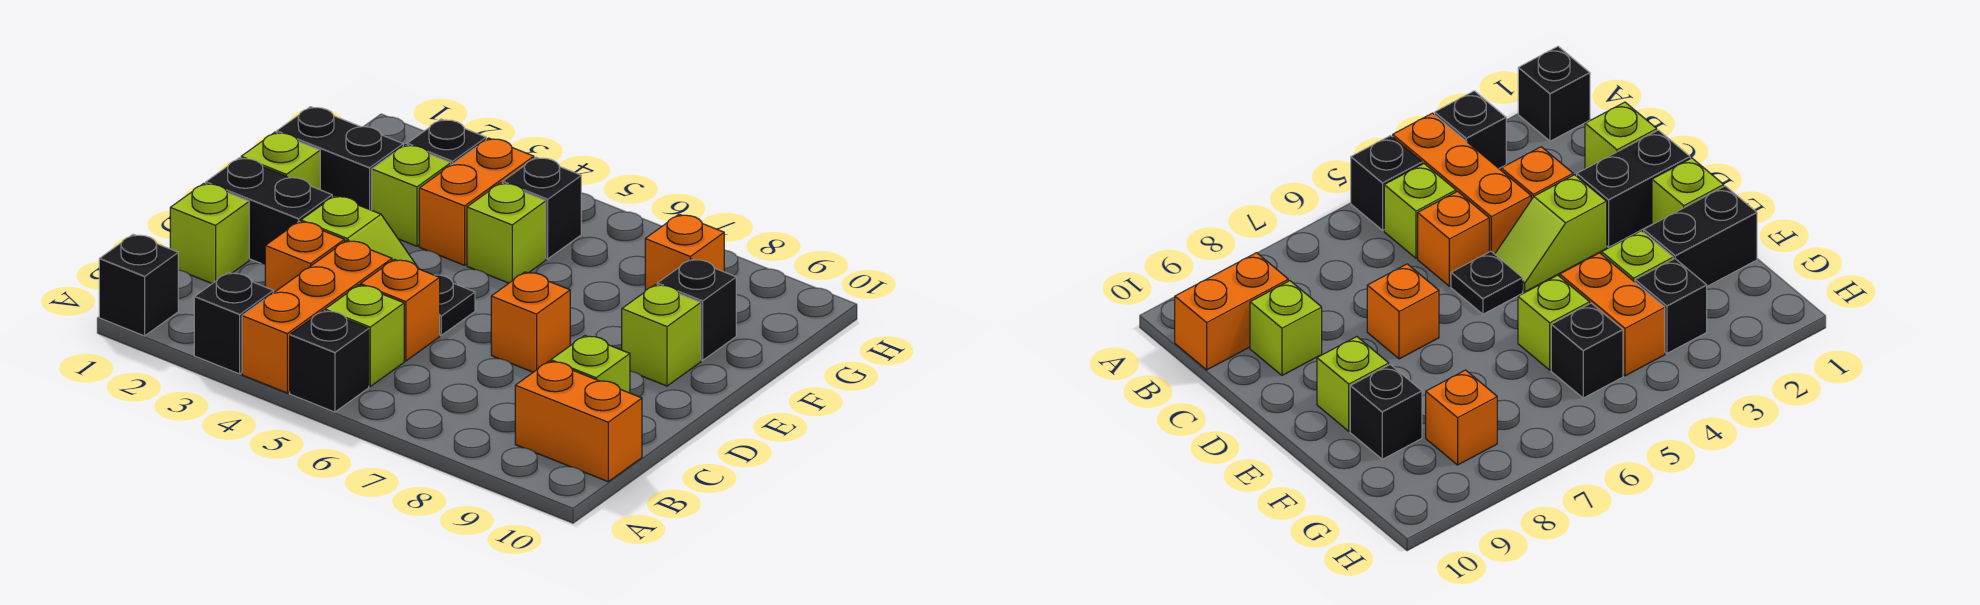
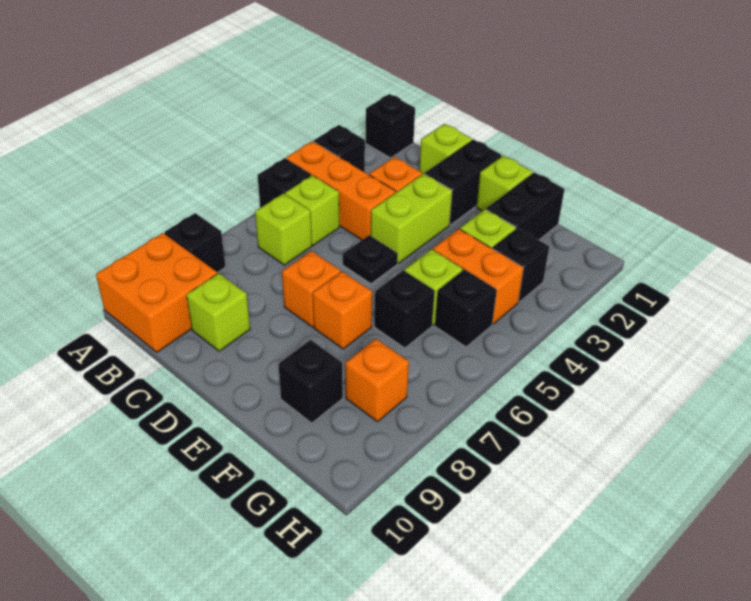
none -> black 1x1 brick [165,213,225,272]
orange 1x2 brick [515,361,642,482] -> orange 2x2 brick [96,233,217,352]
orange 1x1 brick [361,259,440,361] -> orange 1x1 brick moved to [313,272,372,349]
lime 1x2 slope [301,196,419,269] -> lime 1x2 brick [371,174,452,263]
lime 1x1 brick [622,284,701,386] -> lime 1x1 brick moved to [255,193,312,265]
none -> black 1x1 brick [375,270,435,348]

